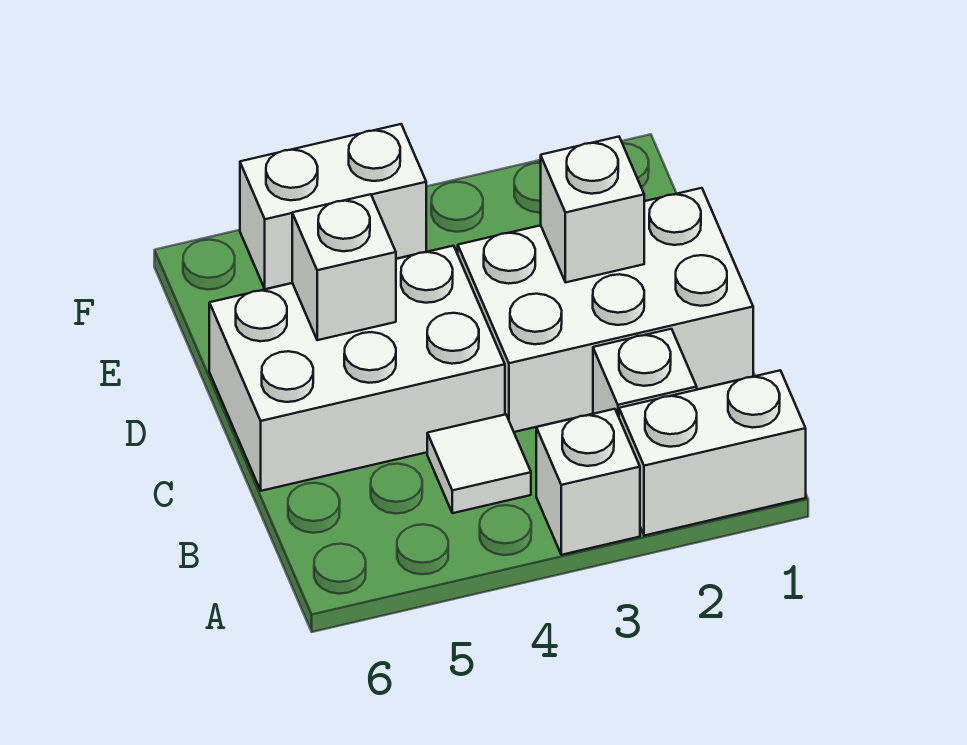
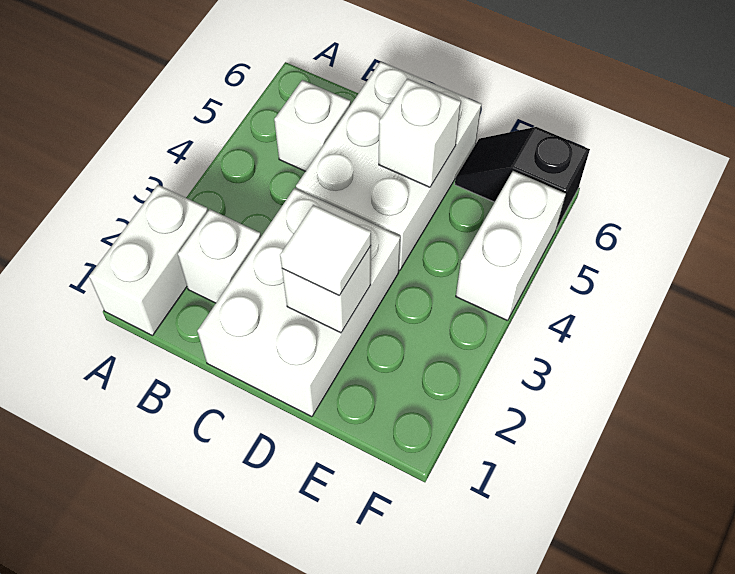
white 1x1 brick [536,409,640,555] -> white 1x1 brick moved to [274,80,351,171]
white 1x1 tile [427,414,531,513] -> white 1x1 tile moved to [280,205,371,295]
none -> black 1x2 slope [455,127,590,229]

